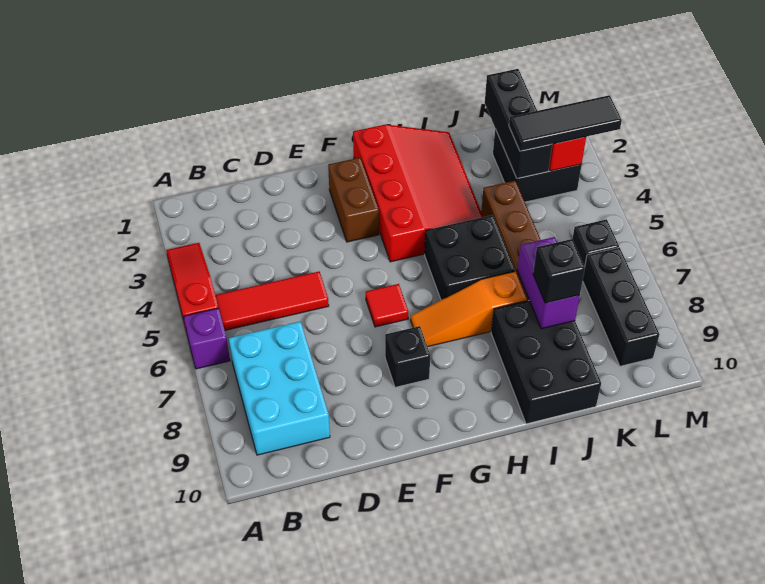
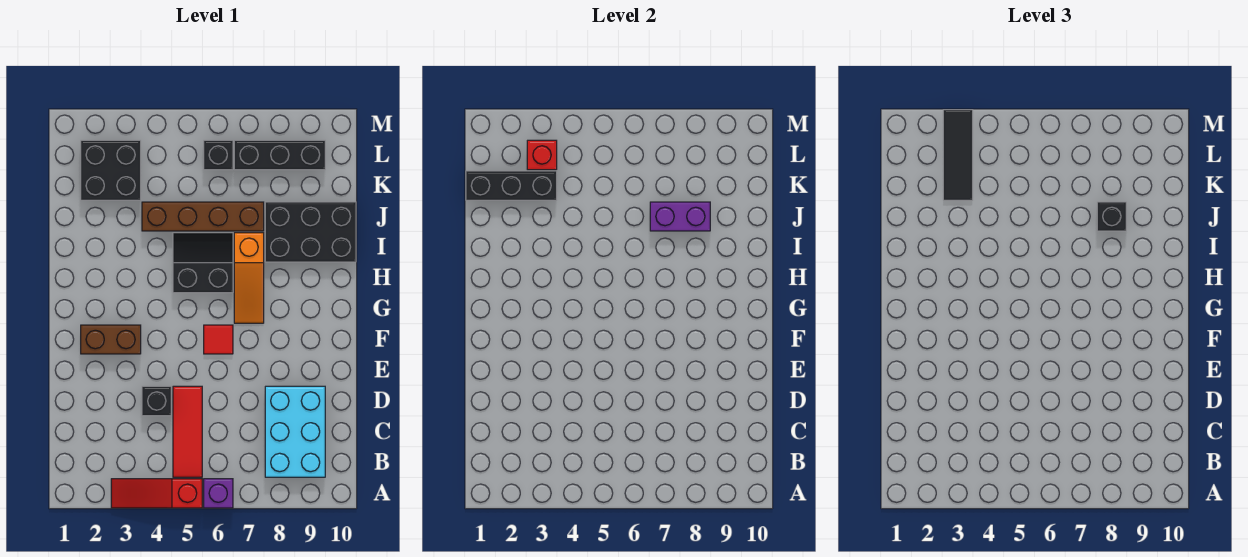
cyan 2x3 brick [229,321,330,455] -> cyan 2x3 brick turned to [265,386,325,477]
black 1x1 brick [385,326,430,387] -> black 1x1 brick moved to [142,386,171,416]
red 3x4 slope [353,125,483,262] -> none
black 2x2 brick [425,215,515,300] -> black 2x2 slope [173,233,233,293]

